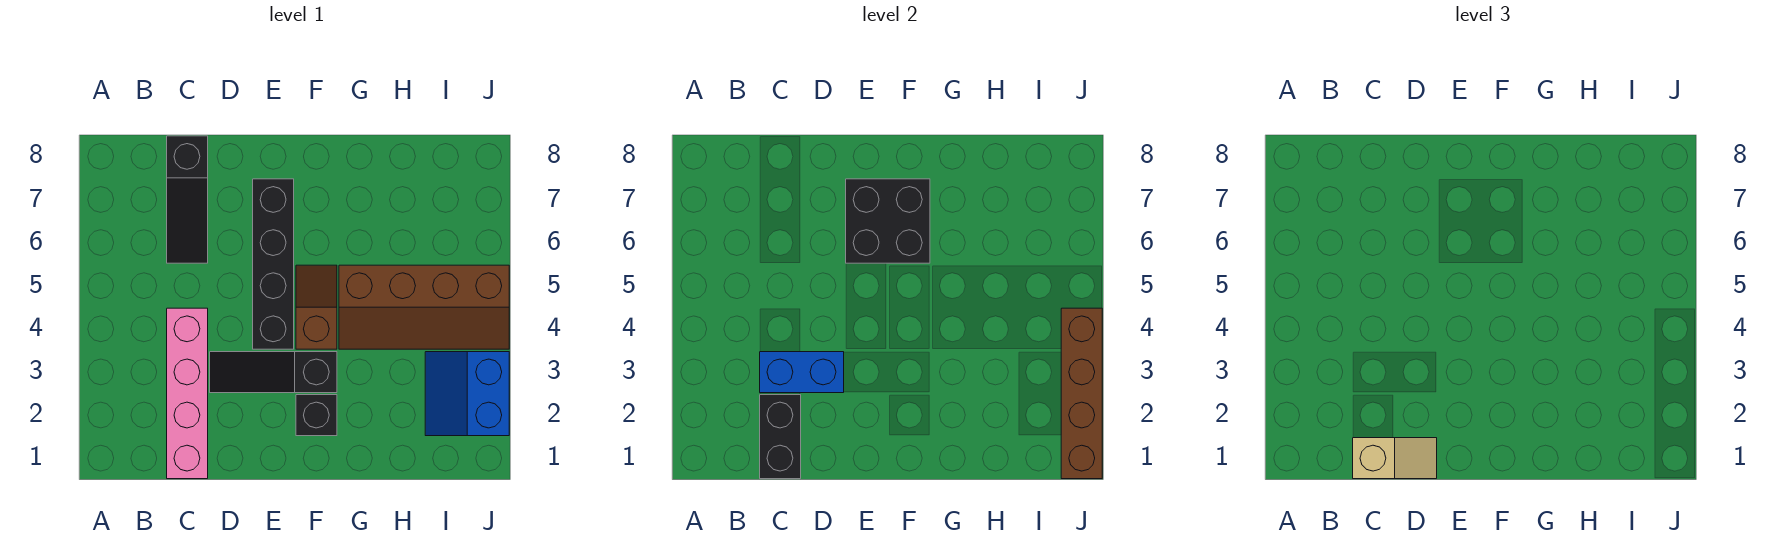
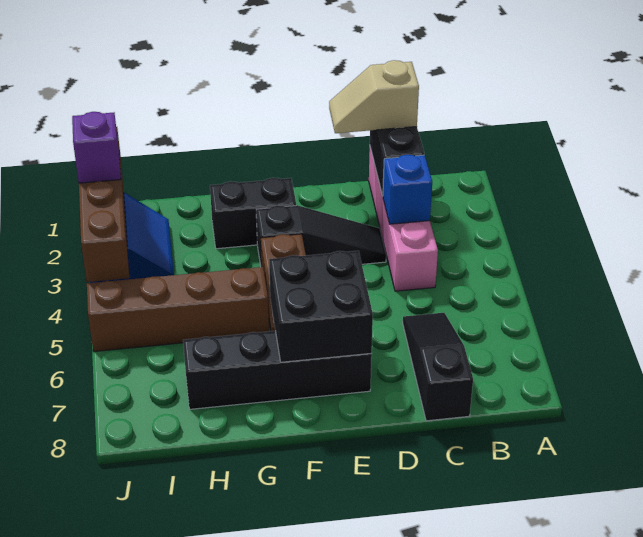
blue 1x2 brick [760,352,844,393] -> blue 1x1 brick [383,155,432,224]
black 1x4 brick [253,179,294,349] -> black 1x4 brick turned to [183,331,372,409]
black 1x1 brick [296,395,337,436] -> black 1x2 brick [210,178,296,249]
none -> purple 1x1 brick [72,112,121,183]

